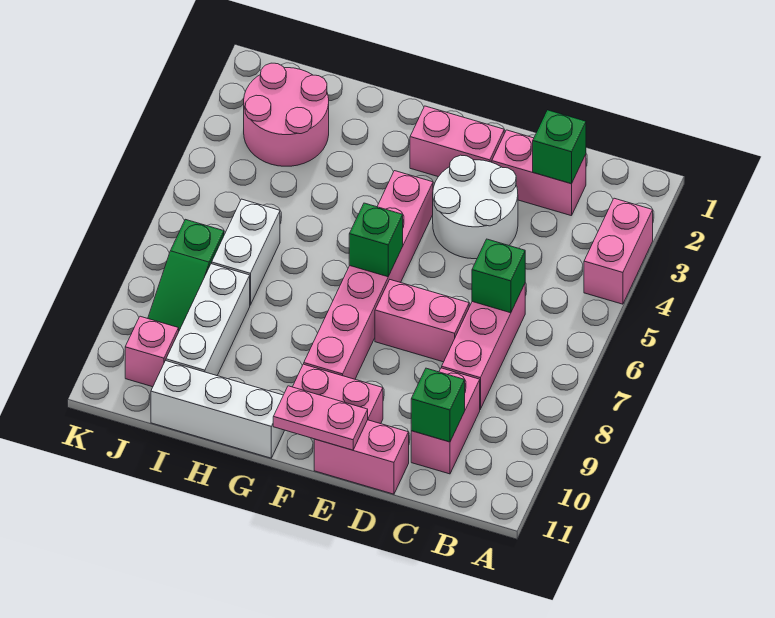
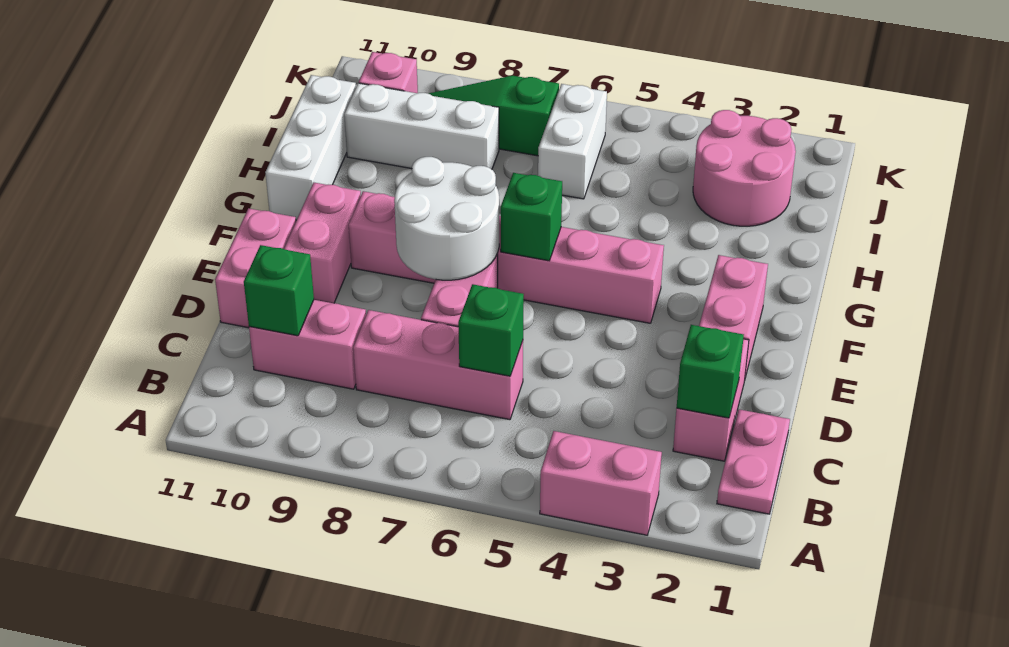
white 2x2 round brick [433,155,518,259] -> white 2x2 round brick moved to [394,157,499,280]
pink 1x2 plate [273,386,368,450] -> pink 1x2 plate moved to [717,409,790,514]
white 1x2 brick [212,199,280,305] -> white 1x2 brick turned to [538,84,607,199]

